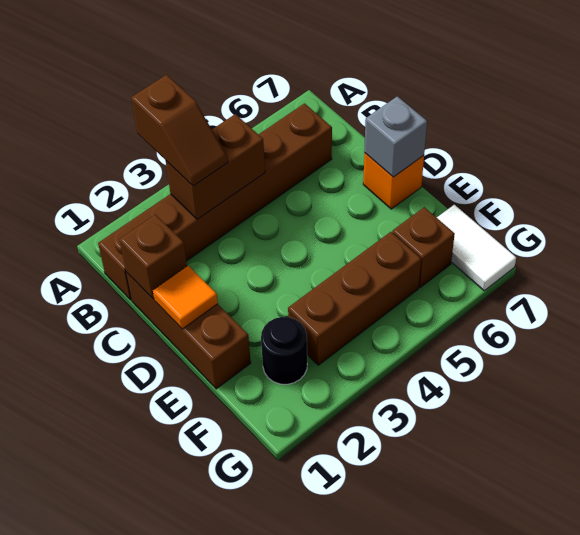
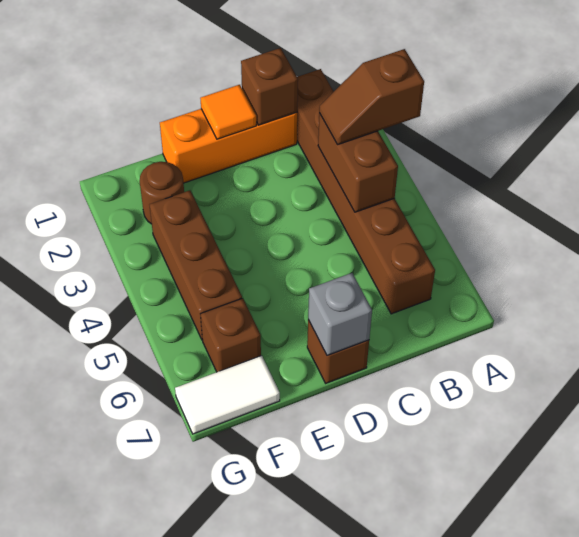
brown 1x3 brick [126,272,251,389] -> orange 1x3 brick [160,109,297,183]
orange 1x1 brick [363,153,424,209] -> brown 1x1 brick [307,320,369,383]
black 1x1 round brick [261,317,307,384] -> brown 1x1 round brick [140,162,184,224]

